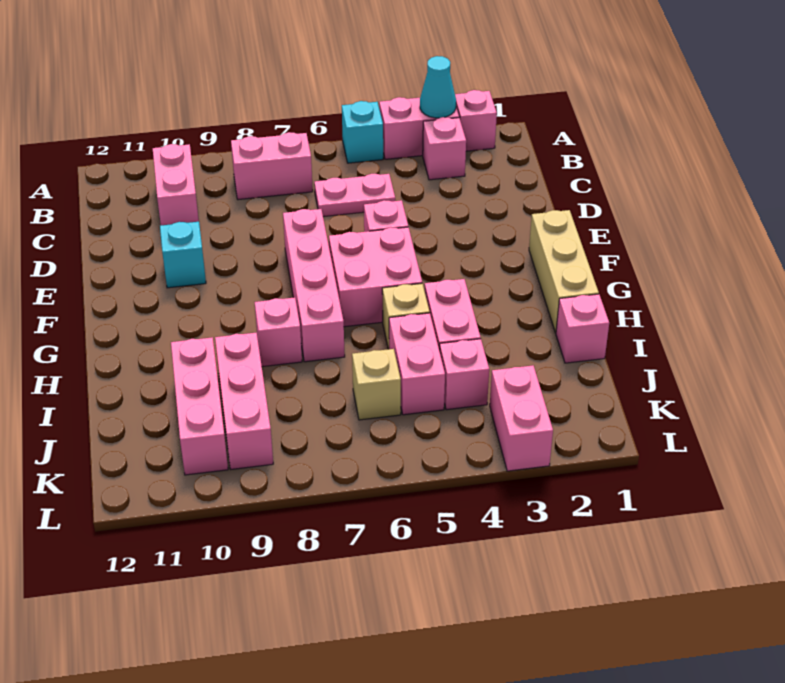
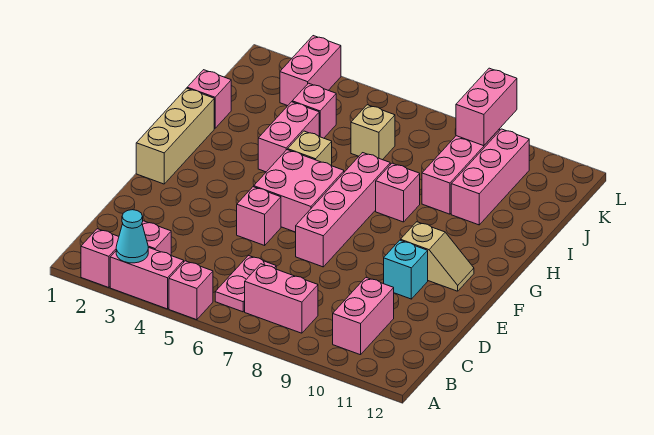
cyan 1x1 brick [342,101,383,163] -> pink 1x1 brick [169,261,213,320]
pink 1x2 plate [314,174,395,217] -> pink 1x2 plate turned to [215,256,276,312]
none -> tan 1x2 slope [400,222,474,291]
pink 1x2 brick [389,313,445,415] -> pink 1x2 brick moved to [456,68,517,146]

